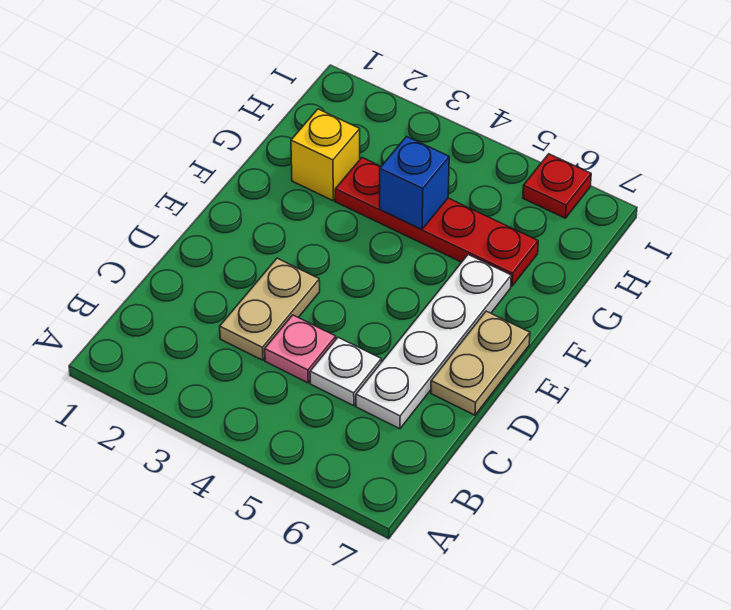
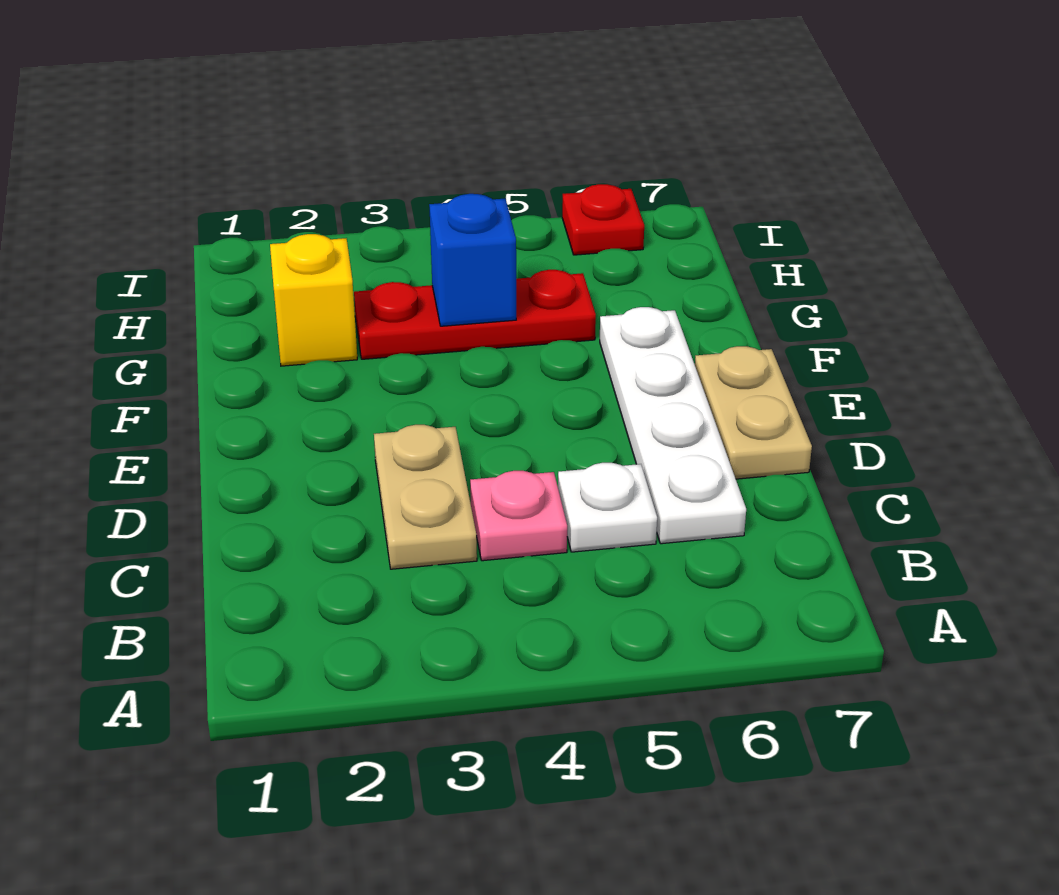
red 1x4 plate [335,158,538,286] -> red 1x3 plate [354,270,596,359]

